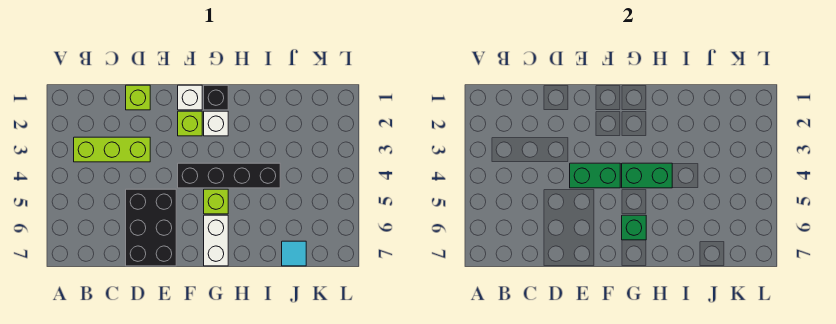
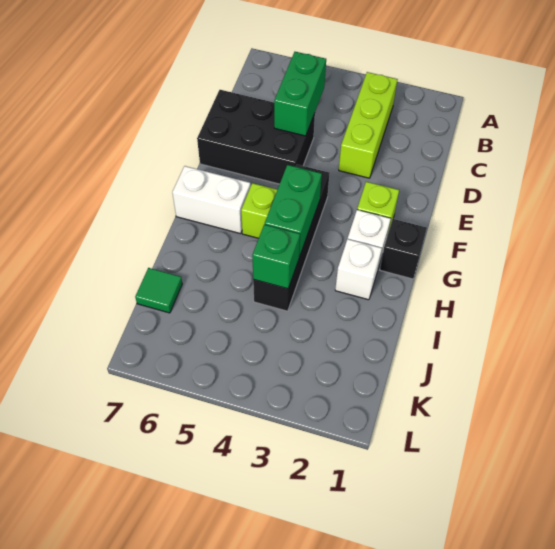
lime 1x1 brick [126,85,150,110] -> none
green 1x2 brick [570,163,620,188] -> green 1x2 brick moved to [274,52,326,136]
white 1x1 brick [178,85,202,110] -> white 1x1 brick moved to [335,239,382,300]
green 1x1 brick [622,215,646,240] -> green 1x1 brick moved to [252,224,300,289]
cyan 1x1 tile [282,241,306,266] -> green 1x1 tile [135,268,182,313]

